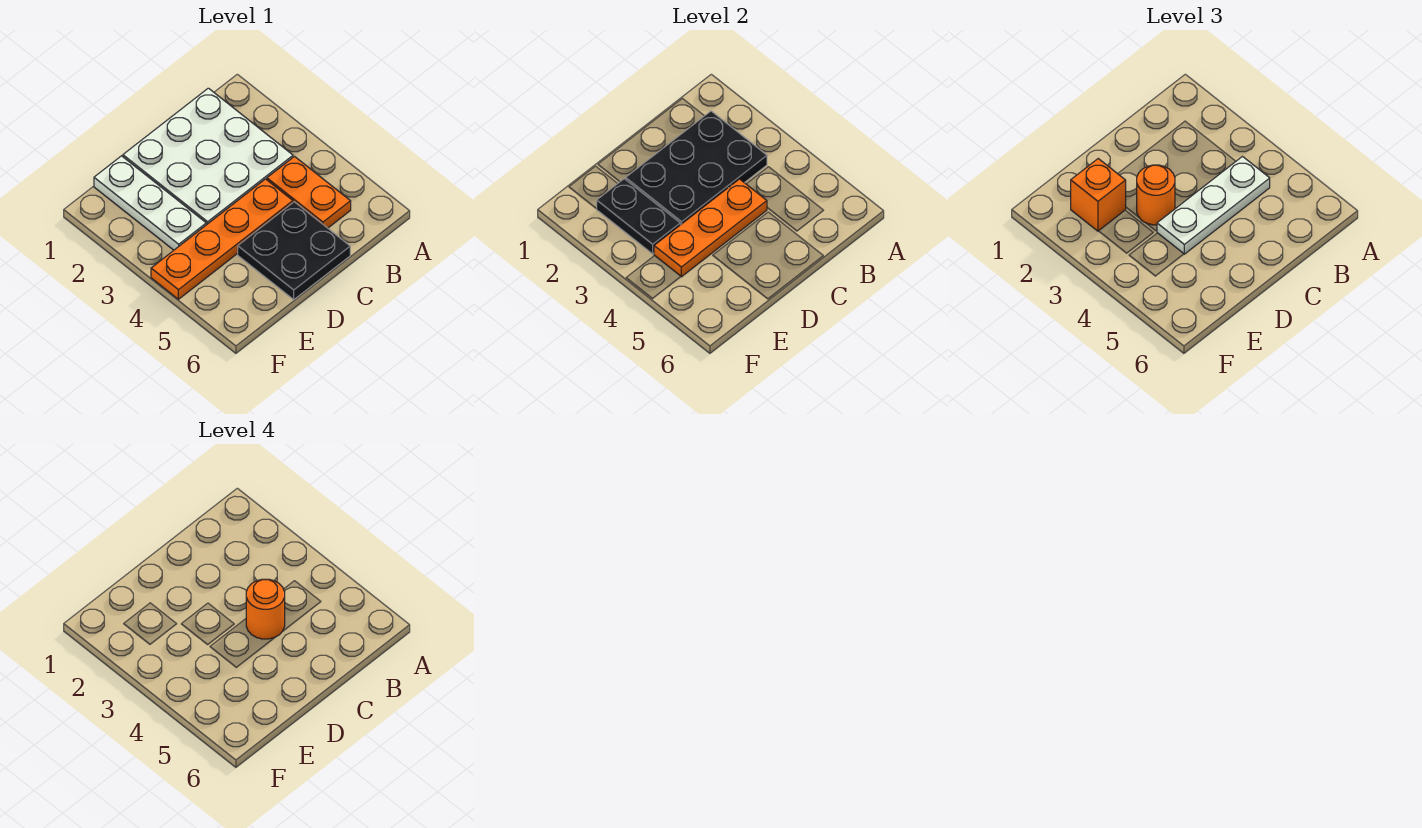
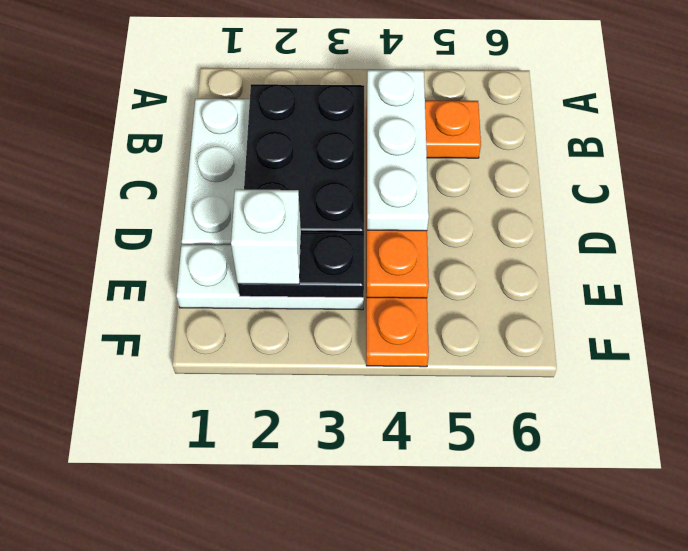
orange 1x1 round brick [246,579,285,639] -> none
black 2x2 plate [238,202,350,300] -> none
orange 1x1 round brick [1137,165,1175,225] -> none
orange 1x1 brick [1071,159,1126,231] -> white 1x1 brick [231,189,301,284]

